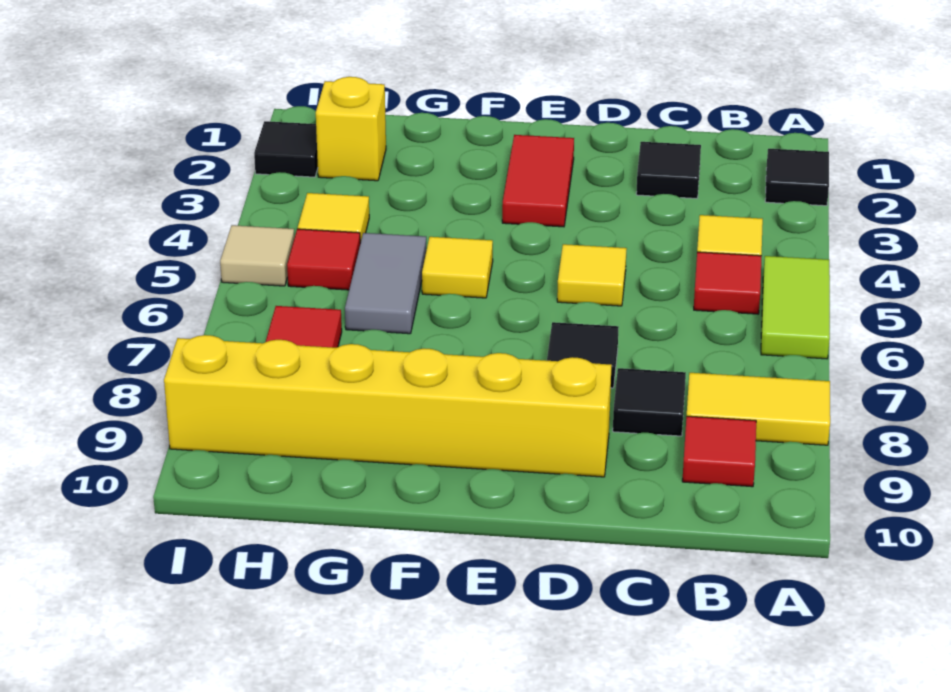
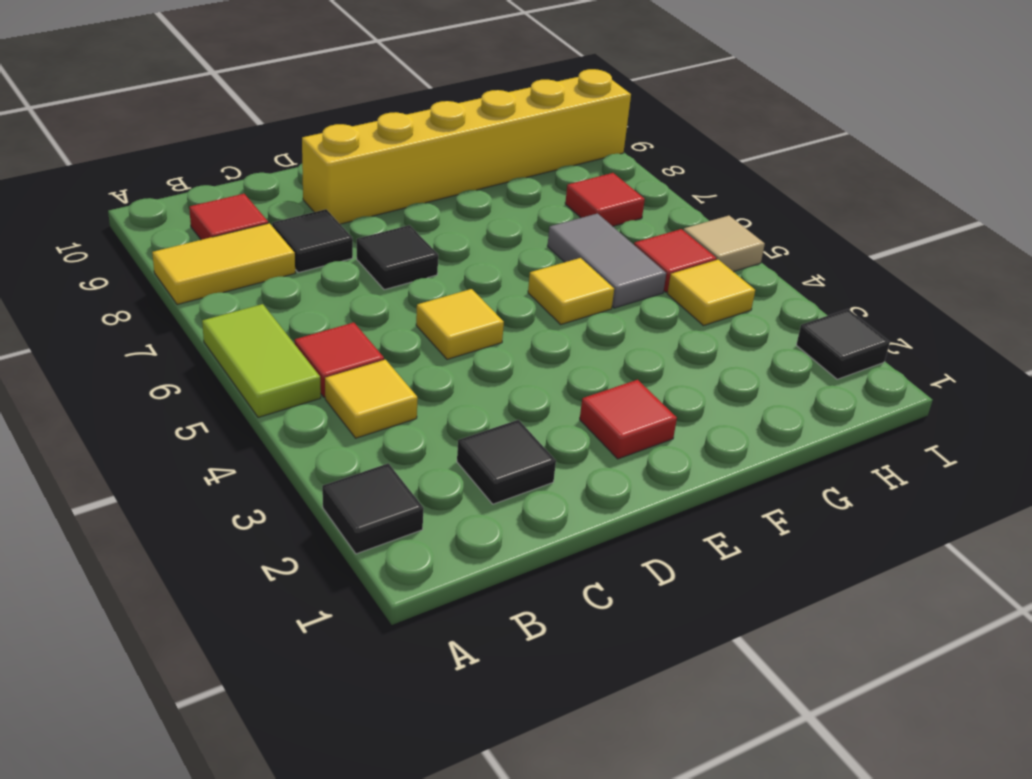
red 1x2 tile [502,135,574,227] -> red 1x1 tile [580,380,677,459]
yellow 1x1 brick [316,77,386,181] -> none

